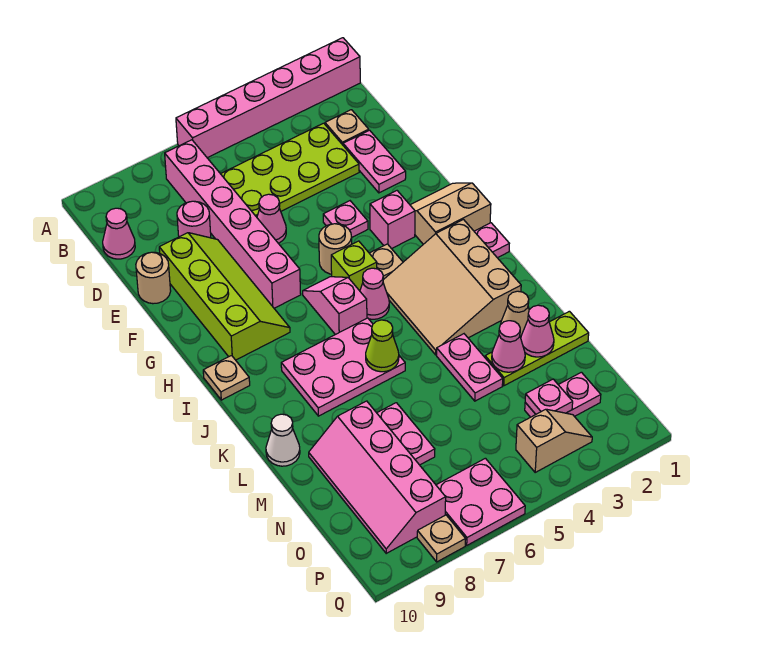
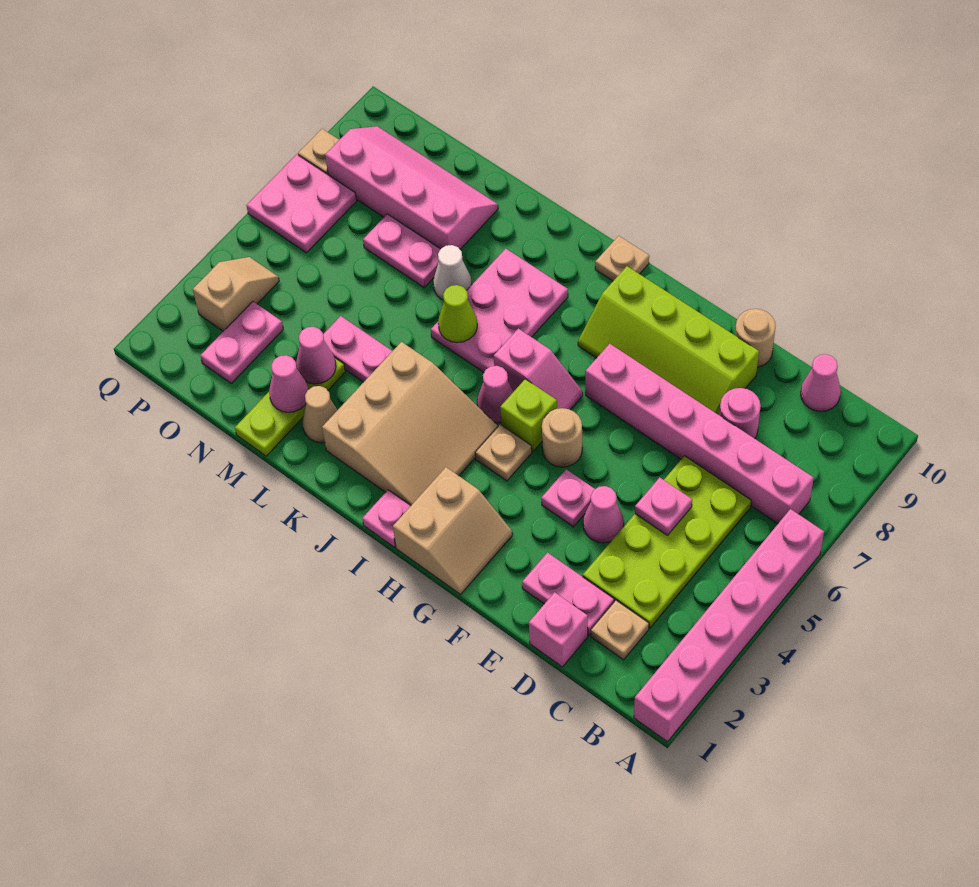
pink 1x1 cone [257,194,286,243] -> pink 1x1 cone moved to [583,486,624,543]
pink 1x1 brick [370,191,415,249] -> pink 1x1 brick moved to [529,592,588,667]
tan 3x3 slope [383,220,521,355] -> tan 3x3 slope turned to [322,342,498,505]
white 1x1 cone [266,414,300,466] -> white 1x1 cone moved to [433,245,472,300]
pink 1x1 plate [525,379,573,414] -> pink 1x1 plate moved to [635,477,692,535]
tan 1x2 slope [516,409,592,472] -> tan 1x2 slope turned to [193,257,279,331]

